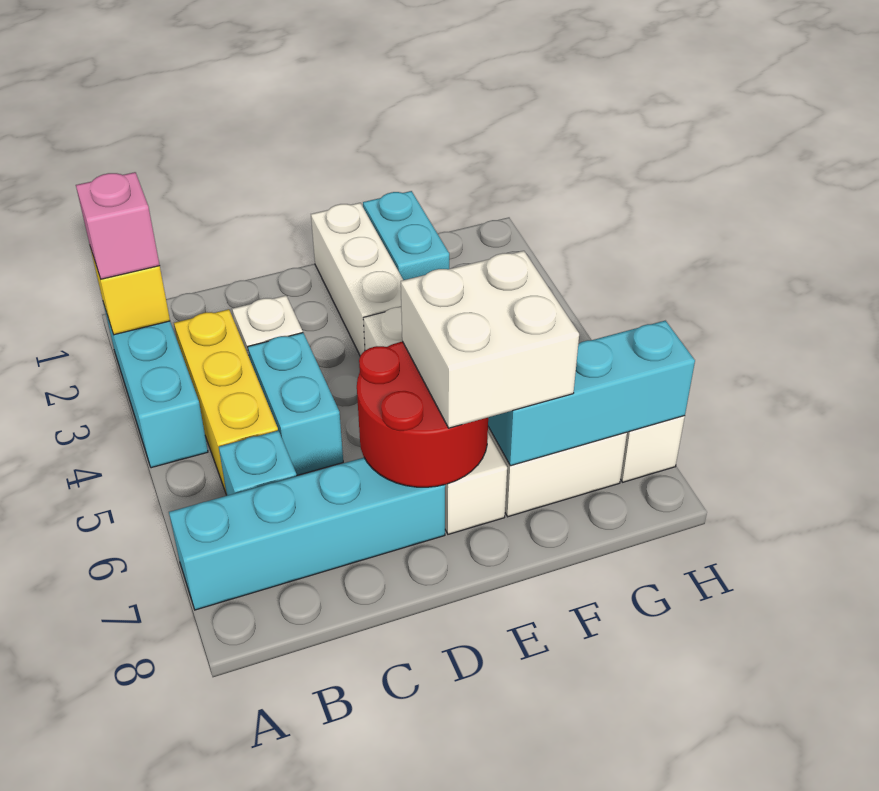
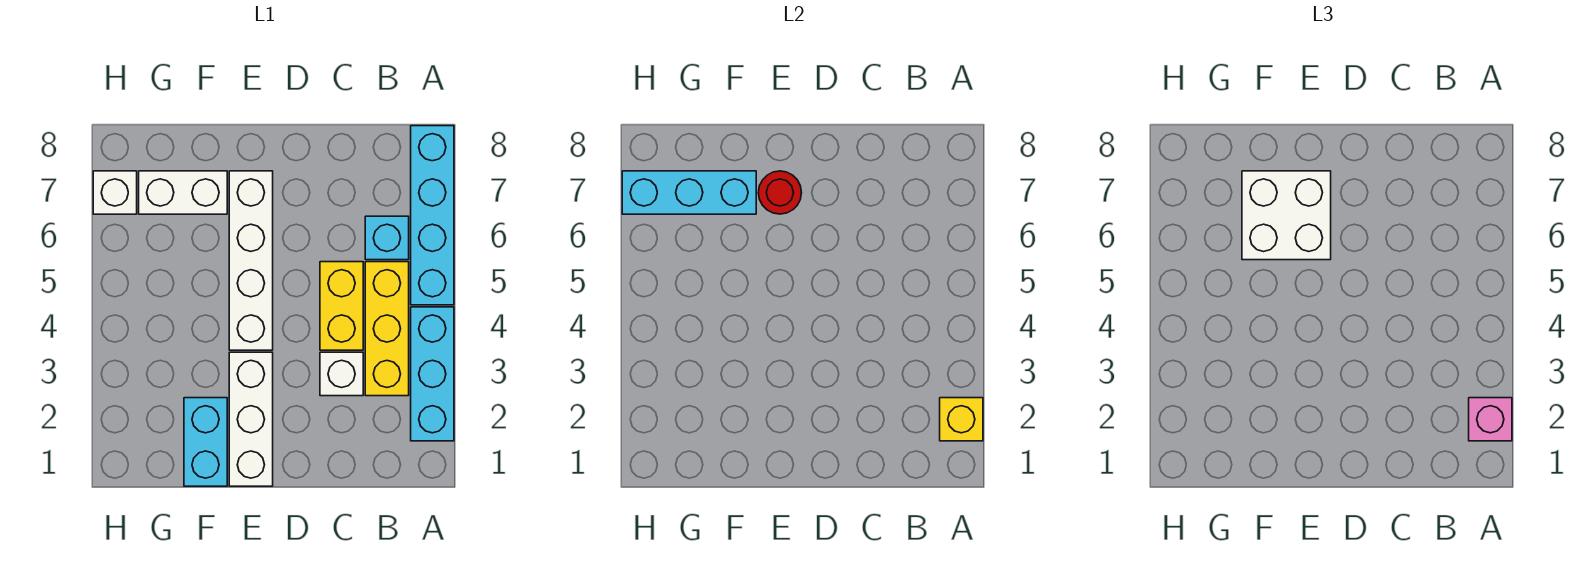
cyan 1x4 brick [169,458,445,610] -> cyan 1x4 brick turned to [411,126,454,305]
cyan 1x2 brick [248,333,343,475] -> yellow 1x2 brick [320,262,363,350]
red 2x2 round brick [357,341,488,487] -> red 1x1 round brick [758,171,802,214]

